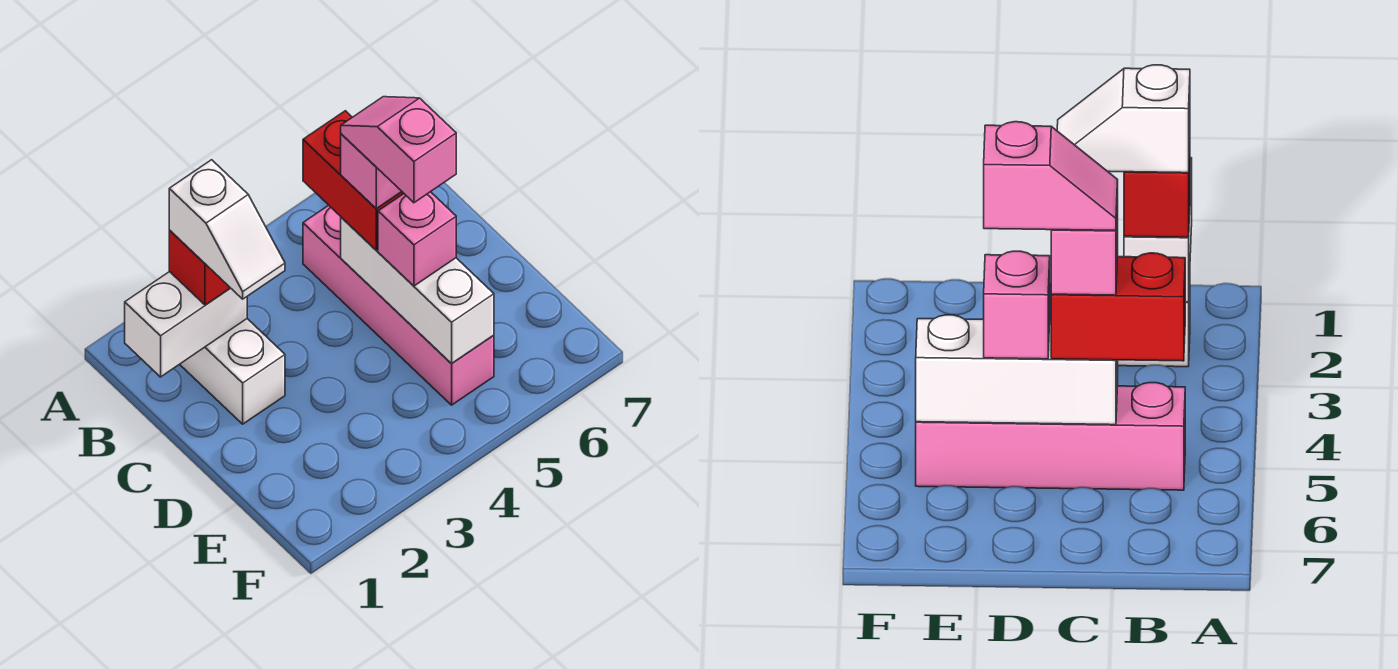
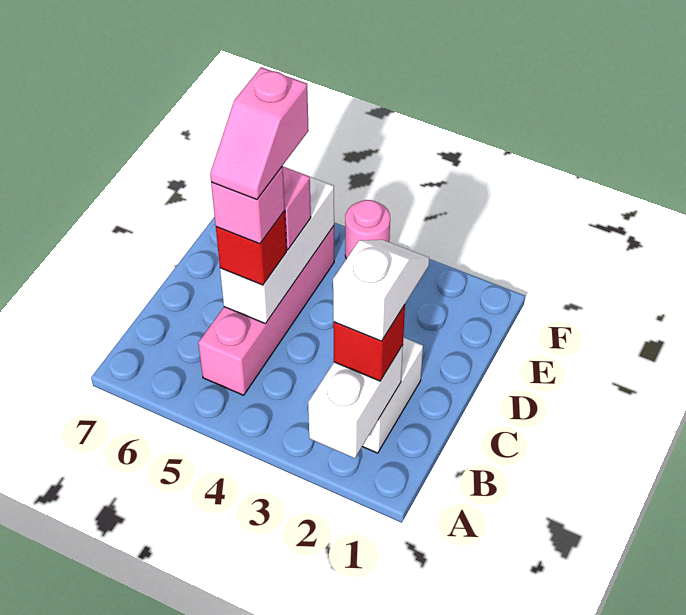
white 1x2 brick [125,272,247,377] -> white 1x2 brick turned to [308,345,403,458]
red 1x2 brick [303,111,404,250] -> red 1x1 brick [216,211,287,285]
none -> pink 1x1 round brick [345,200,390,259]

